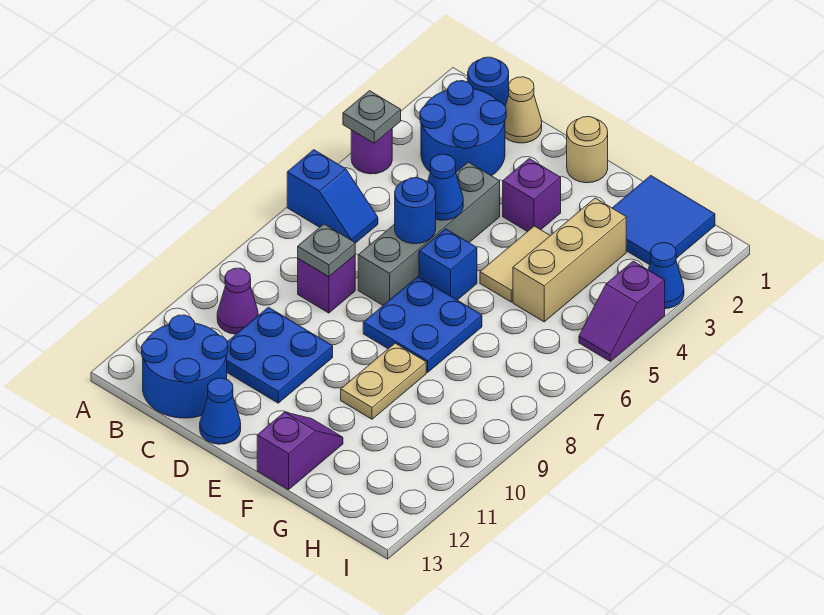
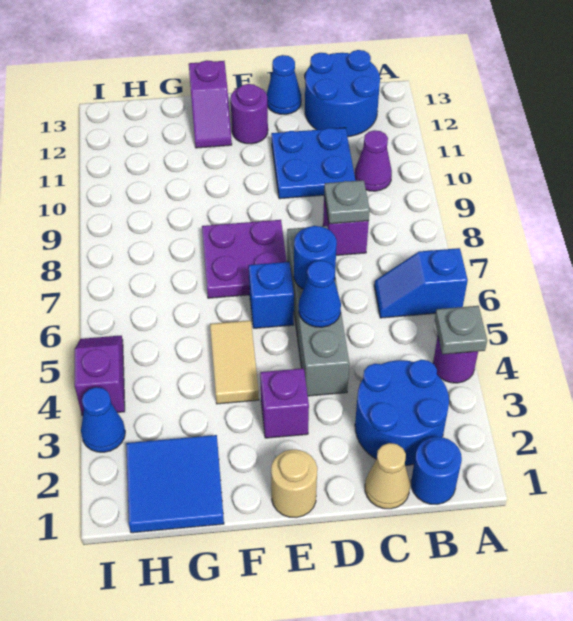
blue 2x2 plate [363,277,482,372] -> purple 2x2 plate [202,220,287,298]
none -> purple 1x1 round brick [231,84,268,144]
tan 1x2 plate [341,343,426,419] -> none
tan 1x3 brick [513,198,626,322] -> none

